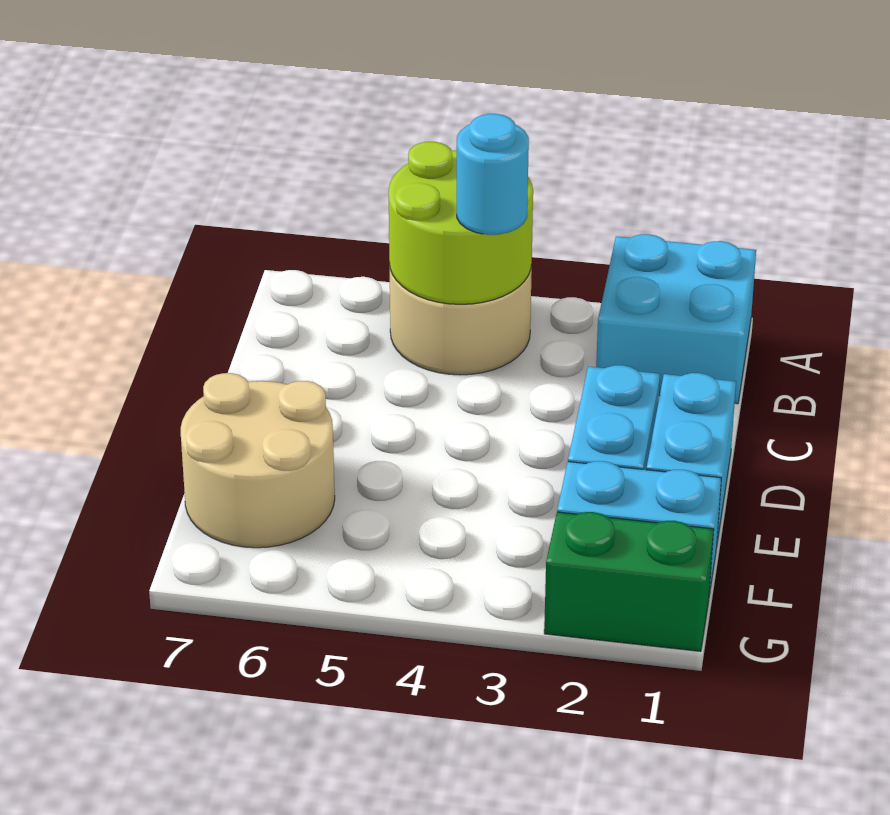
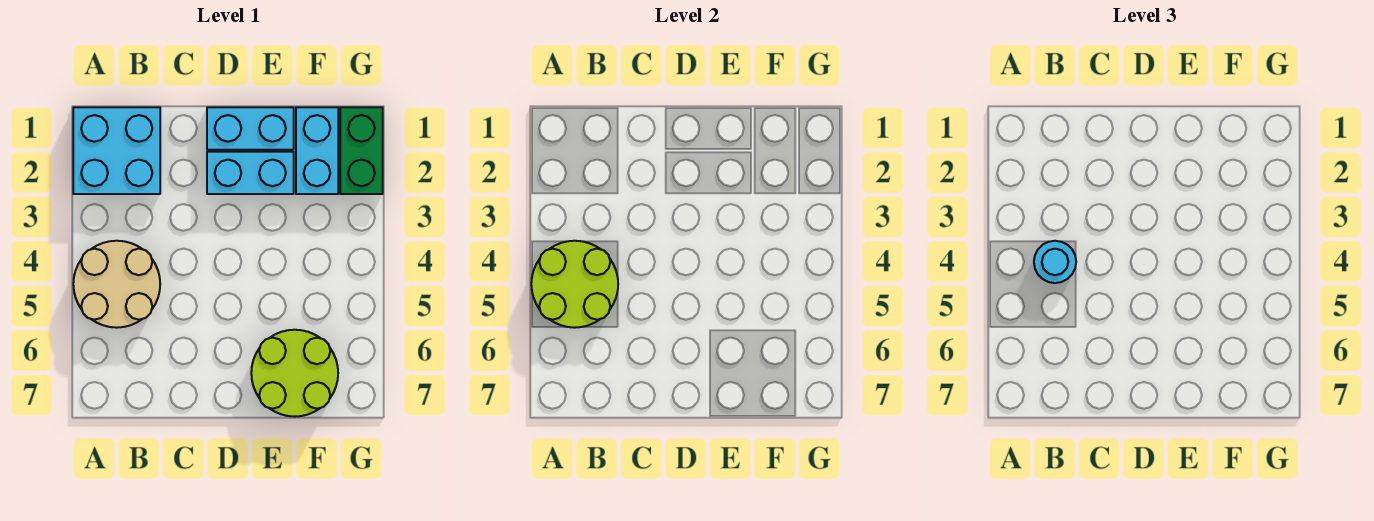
tan 2x2 round brick [181,373,335,548] -> lime 2x2 round brick [251,330,338,417]

